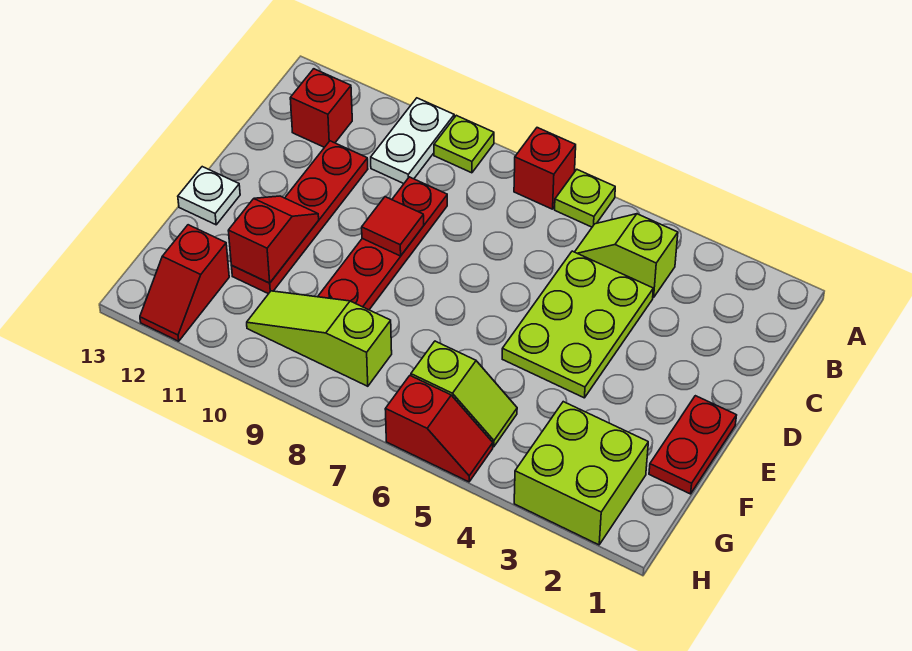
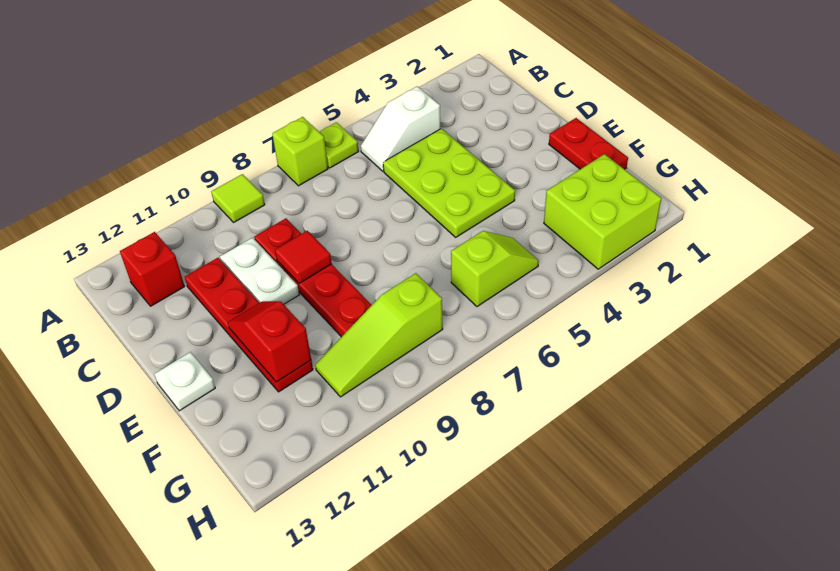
red 1x1 brick [514,128,576,209] -> lime 1x1 brick [272,117,328,186]
lime 1x1 plate [434,115,494,173] -> lime 1x1 tile [211,174,265,222]
white 1x2 plate [371,98,454,184] -> white 1x2 plate moved to [220,238,299,304]
lime 1x2 slope [575,214,678,298] -> white 1x2 slope [361,86,440,171]
red 1x2 slope [140,225,229,341] -> none
red 1x2 slope [385,376,493,482] -> none

